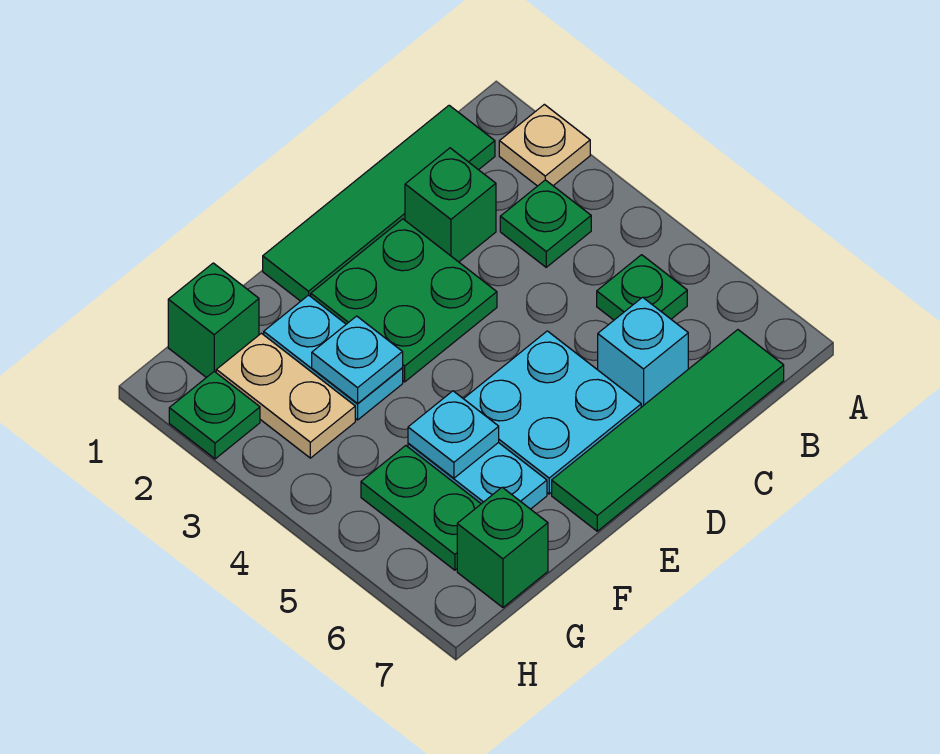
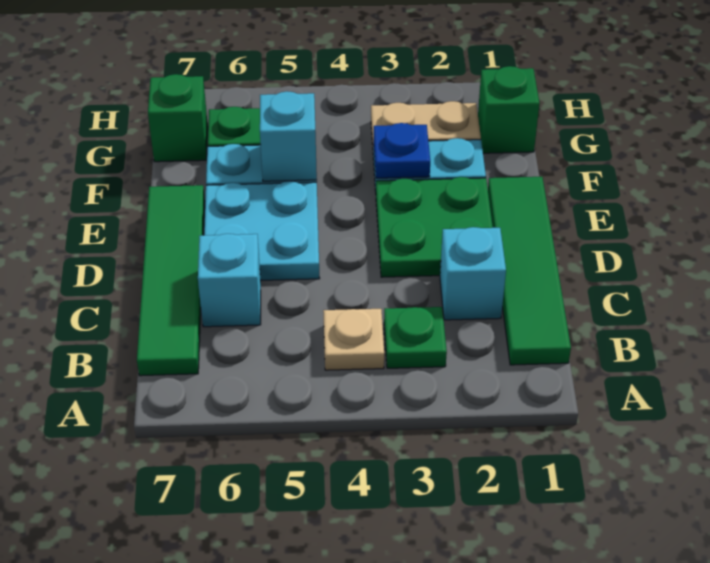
tan 1x1 plate [499,104,590,186] -> tan 1x1 plate moved to [323,309,384,370]
green 1x1 plate [597,255,687,320] -> none
green 1x1 brick [405,148,496,262] -> cyan 1x1 brick [440,227,506,320]
cyan 1x1 plate [312,316,403,403] -> blue 1x1 plate [373,123,430,178]
cyan 1x1 plate [408,391,499,478] -> cyan 1x1 brick [260,91,317,181]
green 1x1 plate [169,372,260,459] -> none

